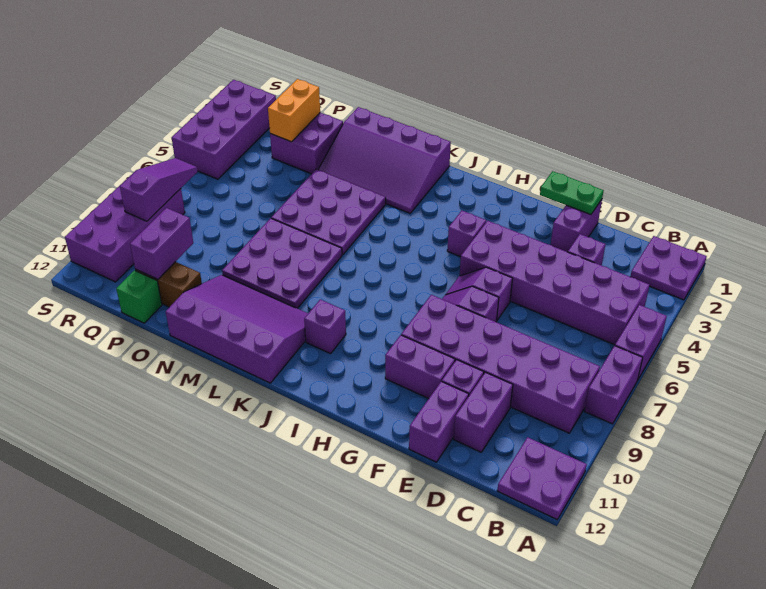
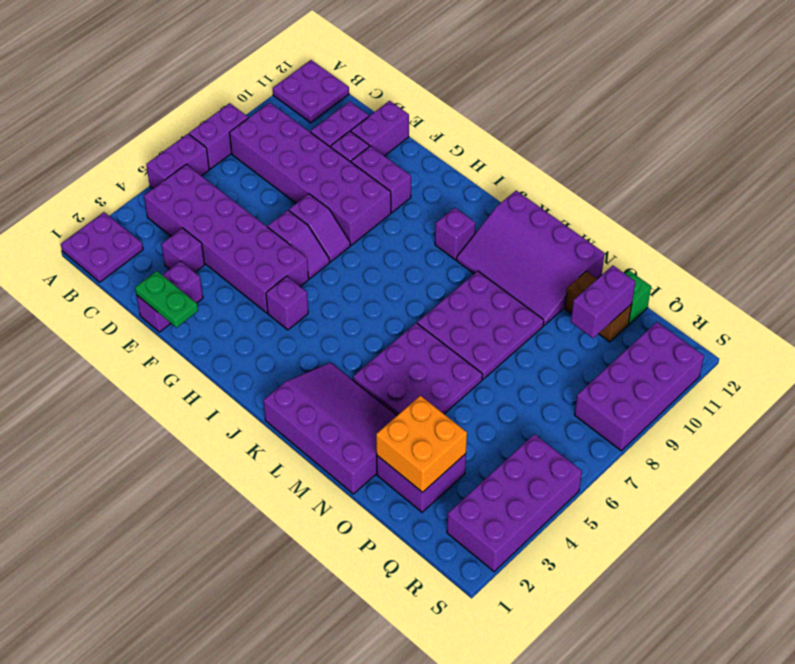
orange 1x2 brick [268,79,320,142] -> orange 2x2 brick [376,396,467,492]
purple 1x3 slope [120,158,198,221] -> none

